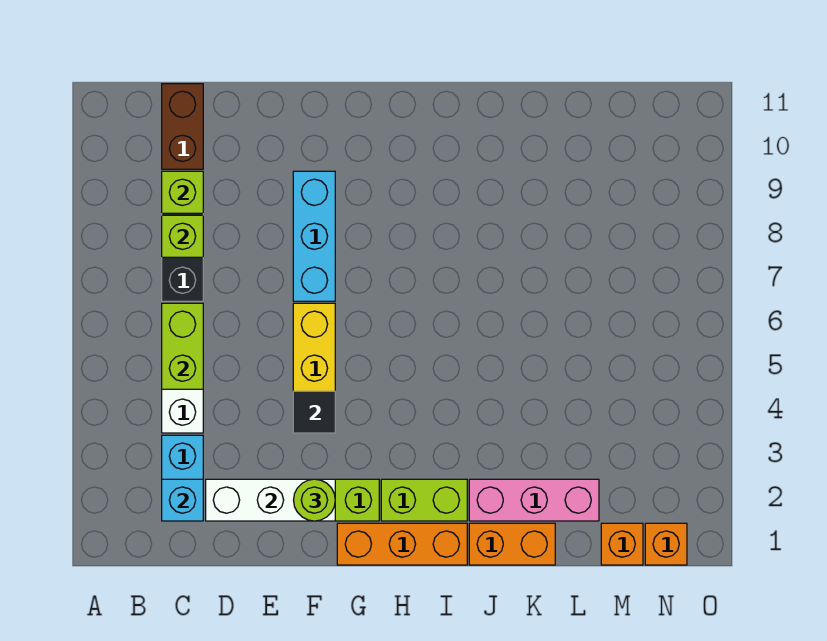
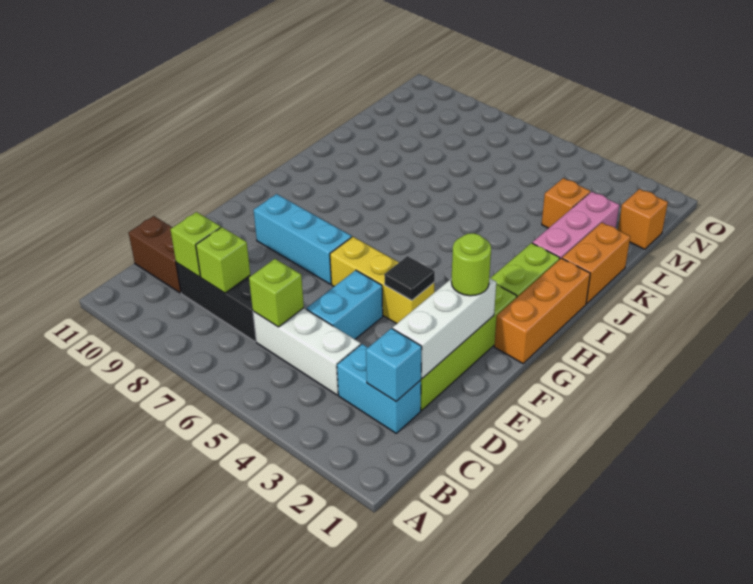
lime 1x2 brick [162,303,203,389] -> lime 1x1 brick [249,259,304,327]
none -> cyan 1x2 brick [307,270,383,339]
orange 1x1 brick [645,523,687,565] -> orange 1x1 brick moved to [542,178,590,228]

